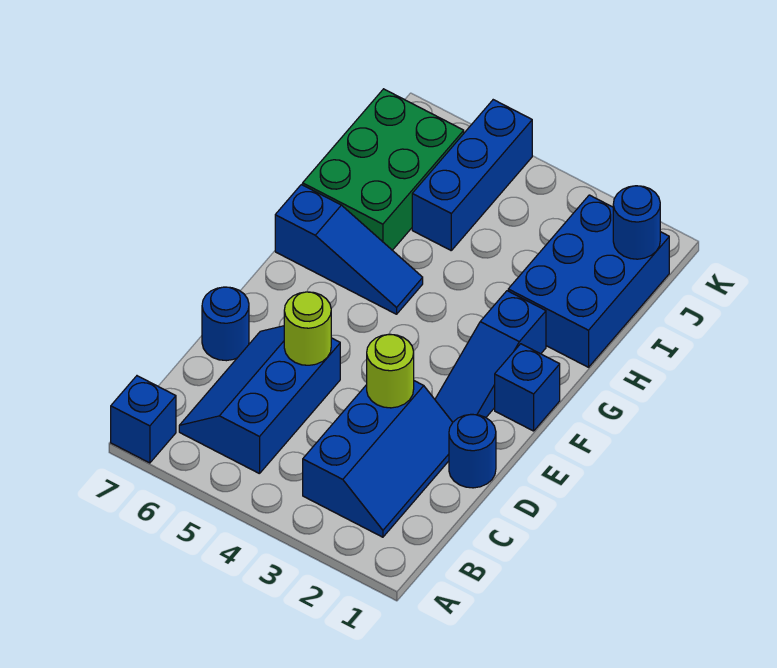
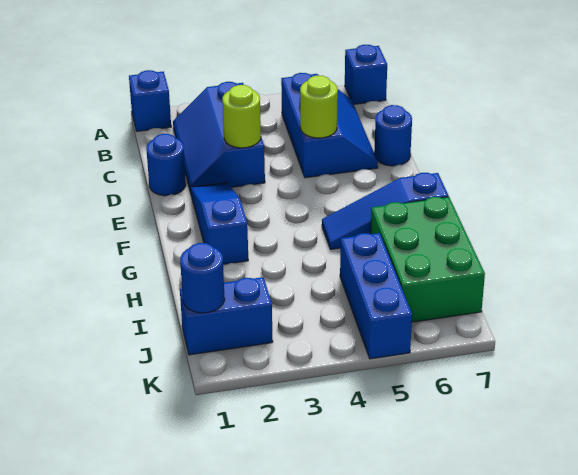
blue 1x1 brick [495,344,560,431] -> blue 1x1 brick moved to [129,70,171,131]
blue 2x3 brick [508,195,669,367] -> blue 1x2 brick [180,277,273,355]

